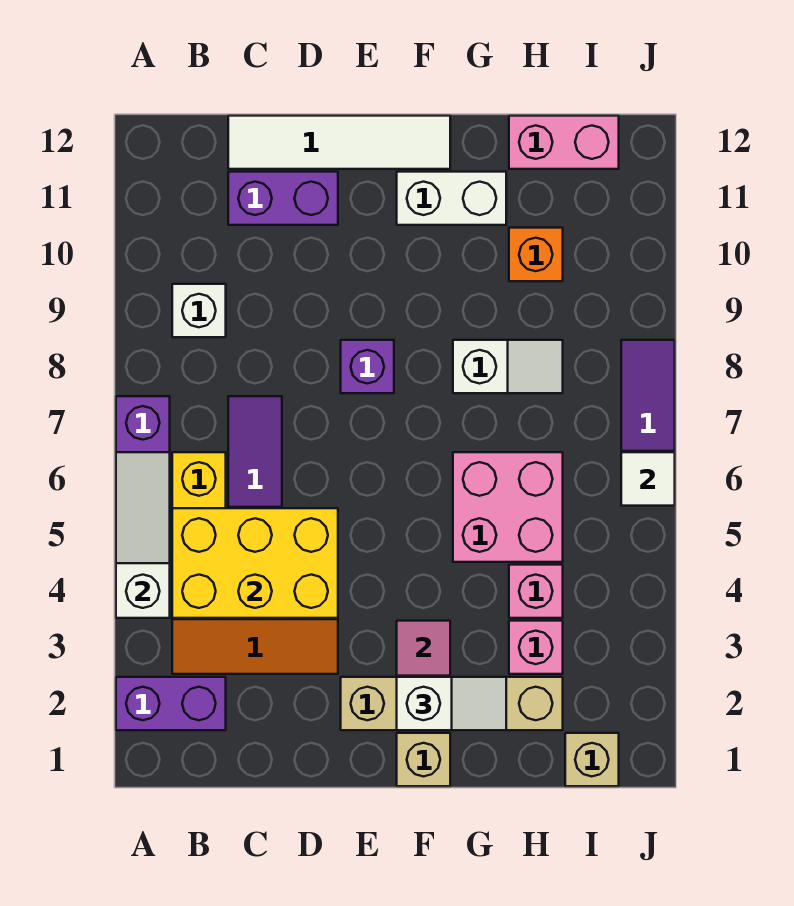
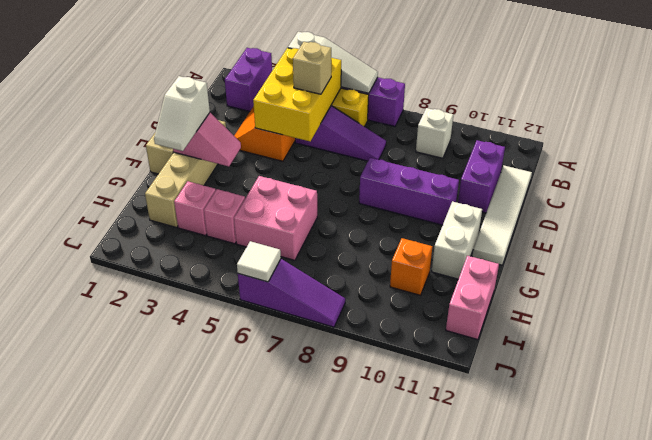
purple 1x1 brick [341,340,394,393] -> purple 1x3 brick [359,158,459,225]
white 1x2 slope [453,340,563,393] -> none
tan 1x1 brick [565,733,619,786] -> tan 1x1 brick moved to [293,42,331,94]

